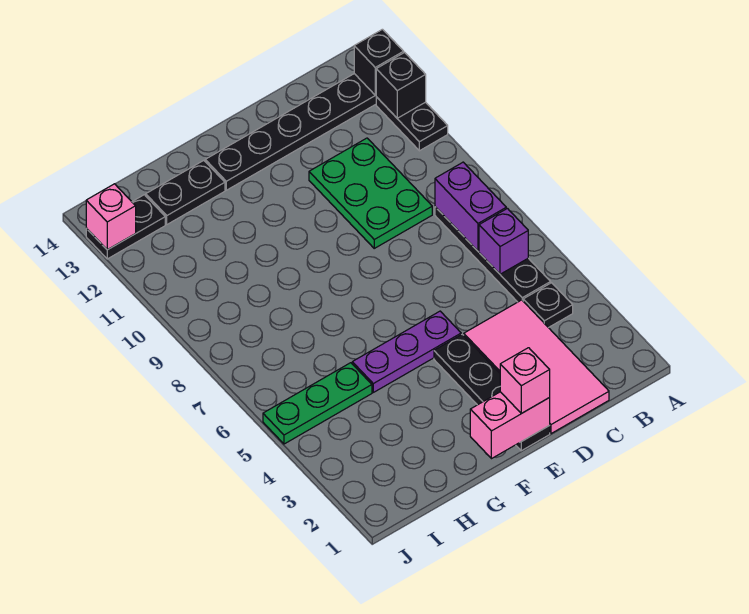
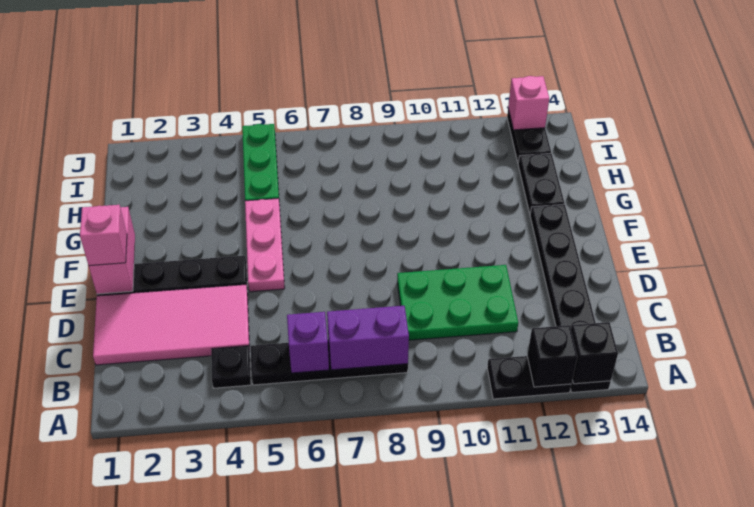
purple 1x3 plate [352,311,461,392] -> pink 1x3 plate [245,198,285,292]

